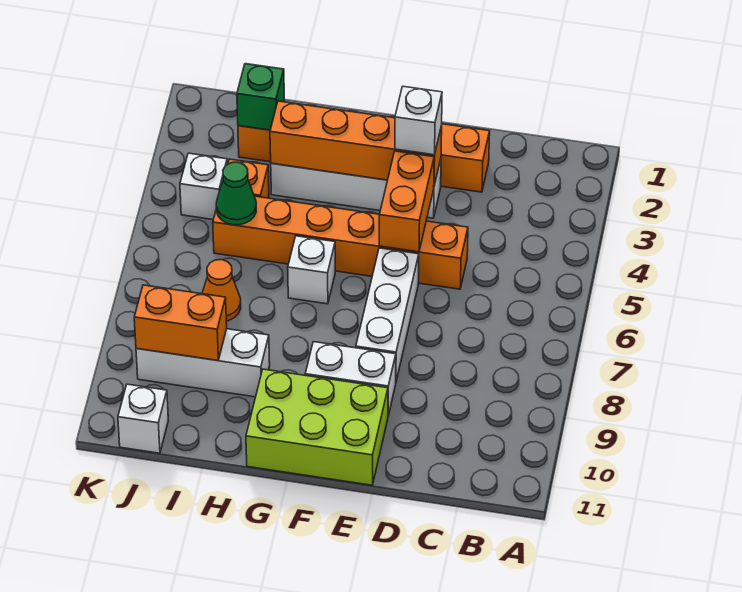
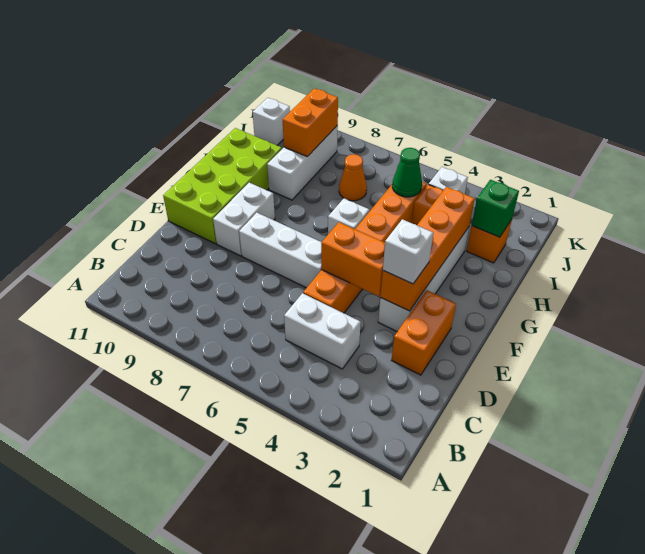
none -> white 1x2 brick [284,293,361,369]
lime 2x3 brick [246,369,388,485] -> lime 2x4 brick [163,128,282,244]

